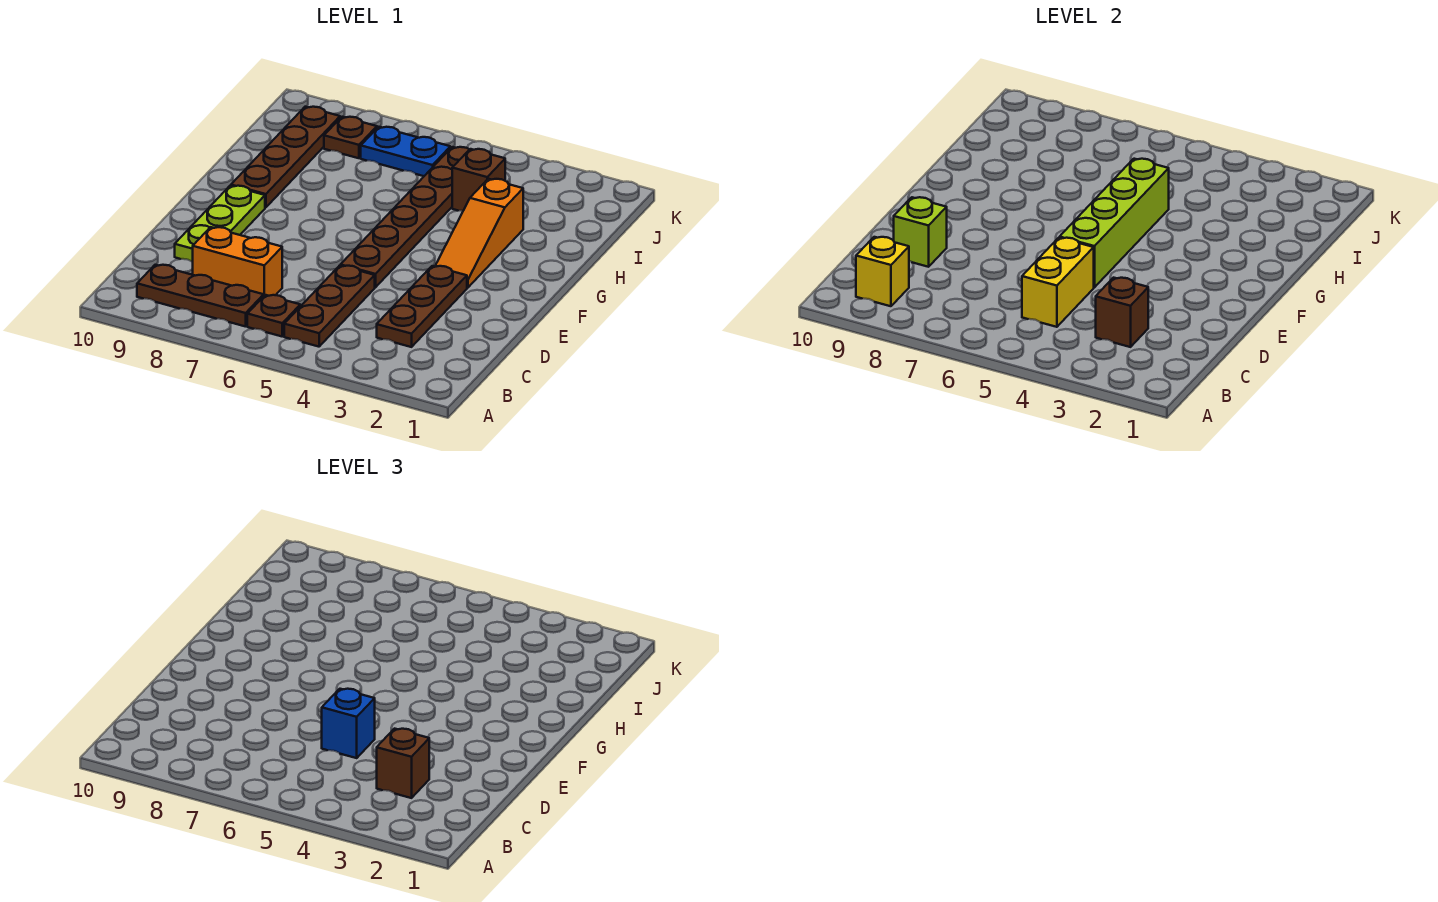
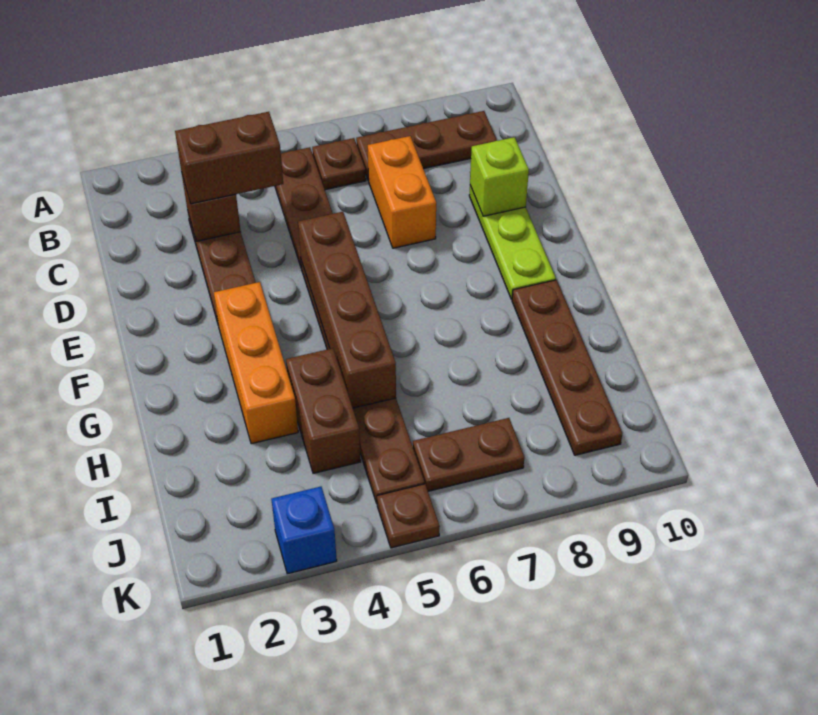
yellow 1x1 brick [856,237,909,306] -> none
brown 1x1 brick [377,729,429,798] -> brown 1x2 brick [175,112,283,204]
yellow 1x2 brick [1022,238,1094,327] -> none
orange 1x2 brick [193,227,282,296] -> orange 1x2 brick turned to [368,136,436,248]
blue 1x1 brick [322,689,375,758] -> blue 1x1 brick moved to [271,487,337,574]
lime 1x4 brick [1060,159,1169,287] -> brown 1x4 brick [298,212,396,408]
orange 1x3 slope [435,179,523,288] -> orange 1x3 brick [214,282,298,444]
brown 1x1 brick [452,149,505,211] -> brown 1x2 brick [286,348,361,473]
blue 1x2 plate [361,127,450,176] -> brown 1x2 plate [413,418,524,491]
brown 1x1 plate [324,117,377,158] -> brown 1x1 plate moved to [377,484,440,548]

